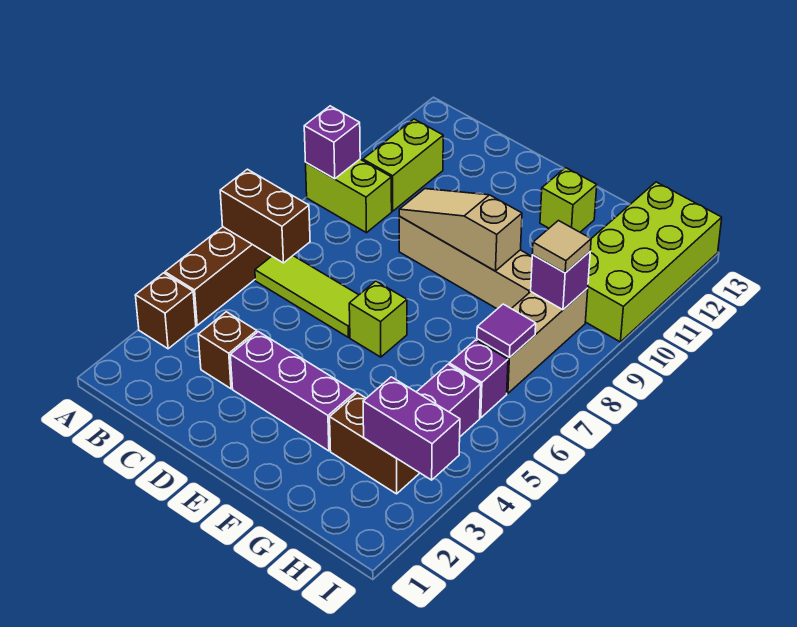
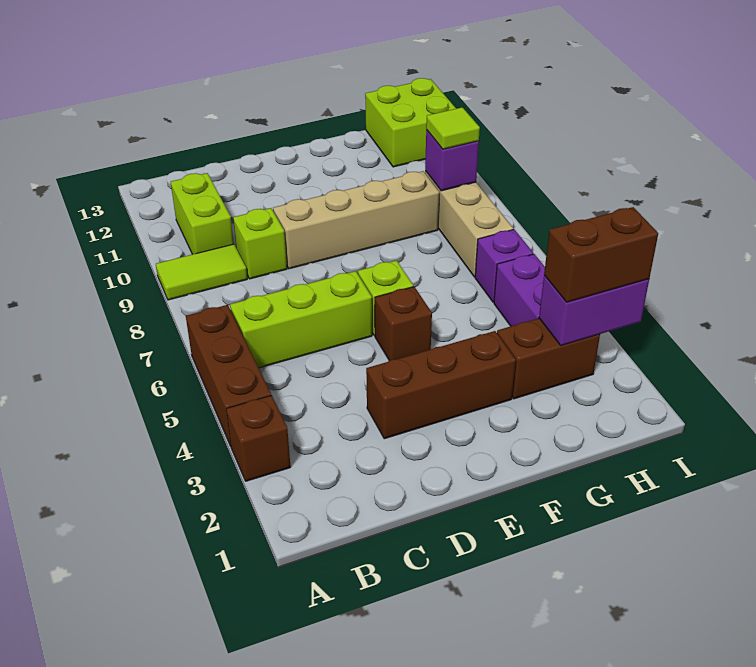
brown 1x2 brick [220,169,310,263] -> brown 1x2 brick moved to [544,207,658,302]
lime 1x2 brick [306,159,392,233] -> lime 1x2 tile [156,244,247,300]
purple 1x1 brick [304,106,360,179] -> none
lime 1x3 tile [255,256,358,337] -> lime 1x3 brick [230,271,372,368]
brown 1x1 brick [198,312,257,389] -> brown 1x1 brick moved to [375,287,432,361]
purple 1x3 brick [230,332,356,451] -> brown 1x3 brick [366,331,516,439]
tan 1x3 slope [399,189,522,271] -> none
lime 1x1 brick [540,168,597,232] -> lime 1x1 brick moved to [233,208,287,279]
purple 1x1 tile [477,304,536,357] -> none
tan 1x1 tile [532,221,591,273] -> lime 1x1 tile [426,107,480,149]
lime 2x4 brick [585,182,722,342] -> lime 2x2 brick [365,78,456,167]

